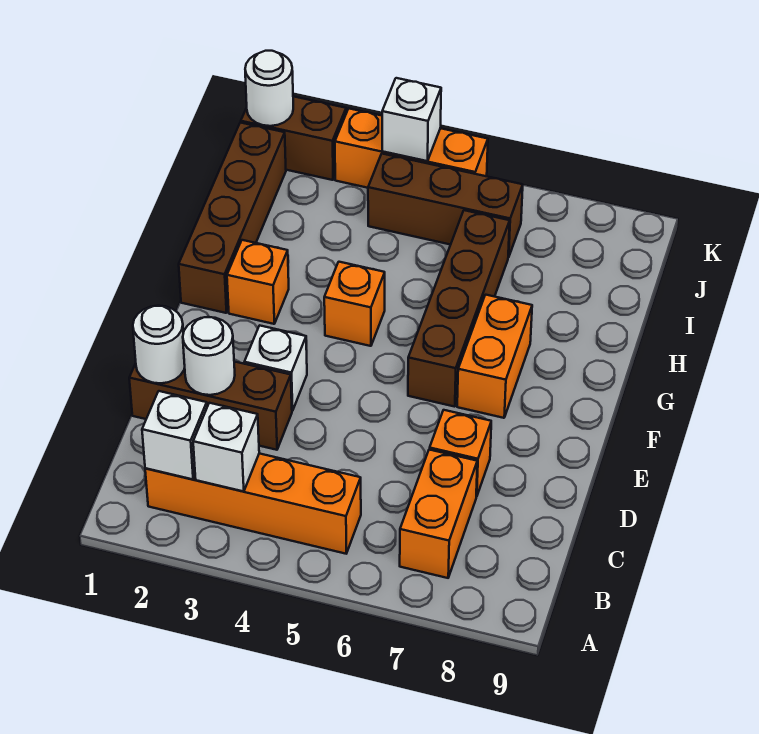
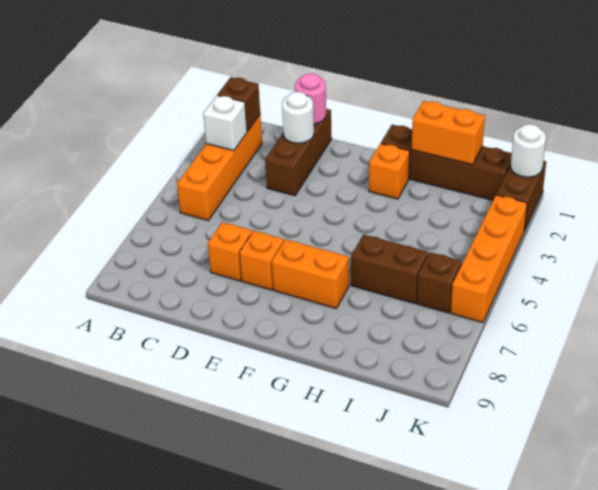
white 1x1 brick [142,391,207,479] -> brown 1x1 brick [218,77,260,131]
orange 1x2 brick [400,450,477,578] -> orange 1x2 brick moved to [412,101,485,165]
white 1x1 round brick [133,306,185,383] -> pink 1x1 round brick [295,73,326,124]
white 1x1 brick [244,325,307,411] -> none
brown 1x4 brick [408,210,510,407] -> brown 1x2 brick [351,235,428,303]
orange 1x1 brick [324,262,385,346] -> orange 1x1 brick moved to [239,231,284,290]
brown 1x3 brick [368,154,523,257] -> brown 1x1 brick [417,252,462,313]
orange 1x3 brick [335,109,488,188] -> orange 1x4 brick [451,195,527,322]
white 1x1 brick [382,78,441,161] -> none

